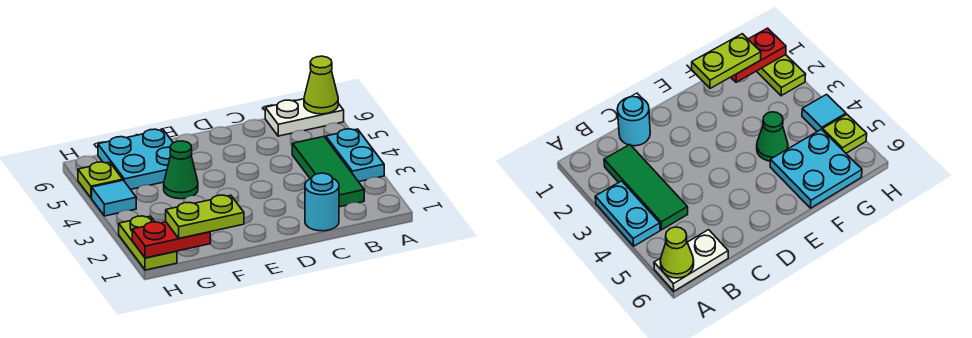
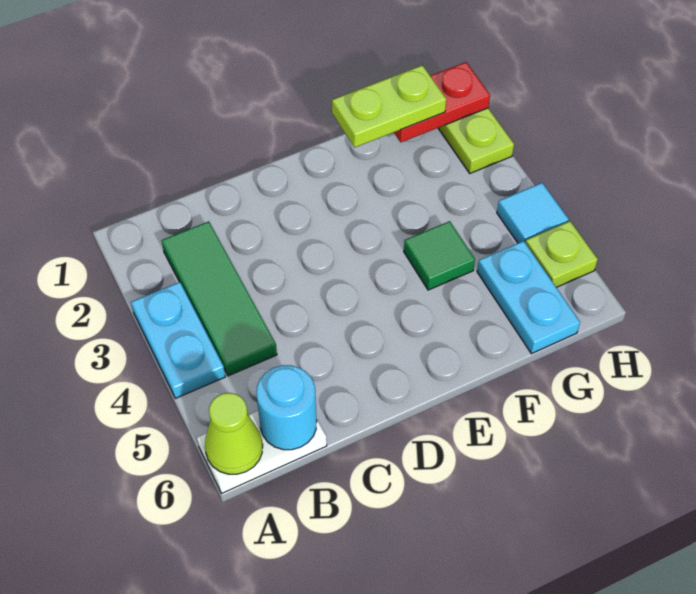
cyan 1x1 round brick [305,173,339,231] -> cyan 1x1 round brick moved to [256,365,317,450]
green 1x1 cone [164,141,198,199] -> green 1x1 tile [404,221,475,290]
cyan 2x2 plate [98,129,173,189] -> cyan 1x2 plate [477,241,580,354]

